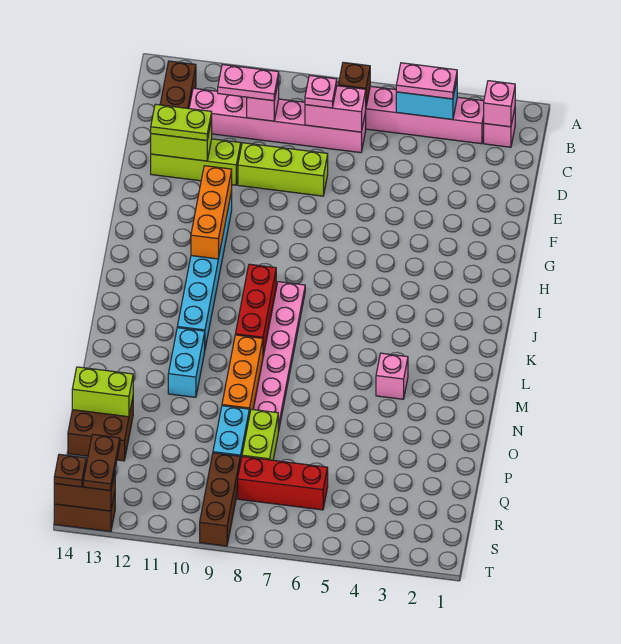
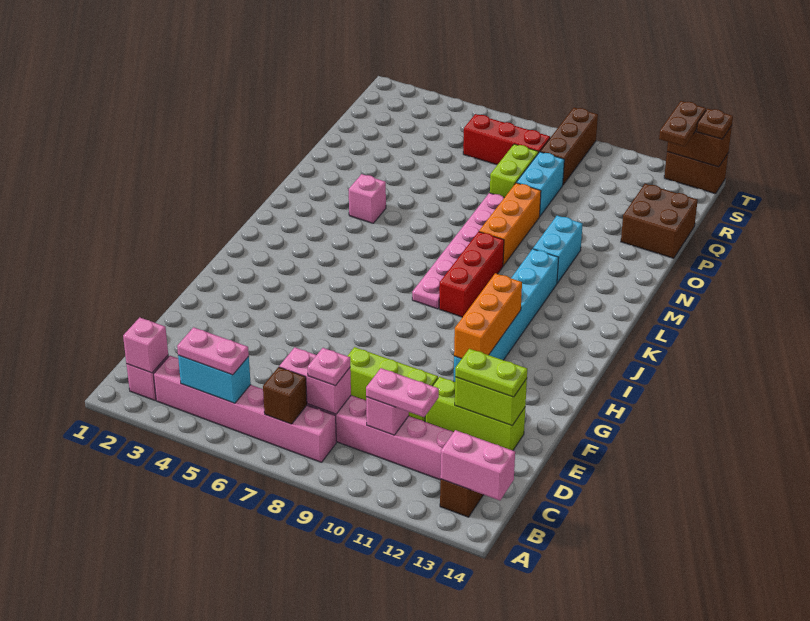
none -> pink 1x2 brick [440,430,515,500]
lime 1x2 brick [72,367,133,417] -> none

